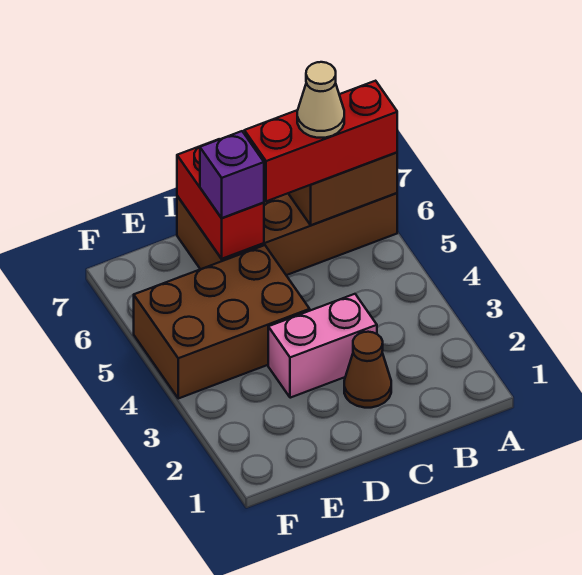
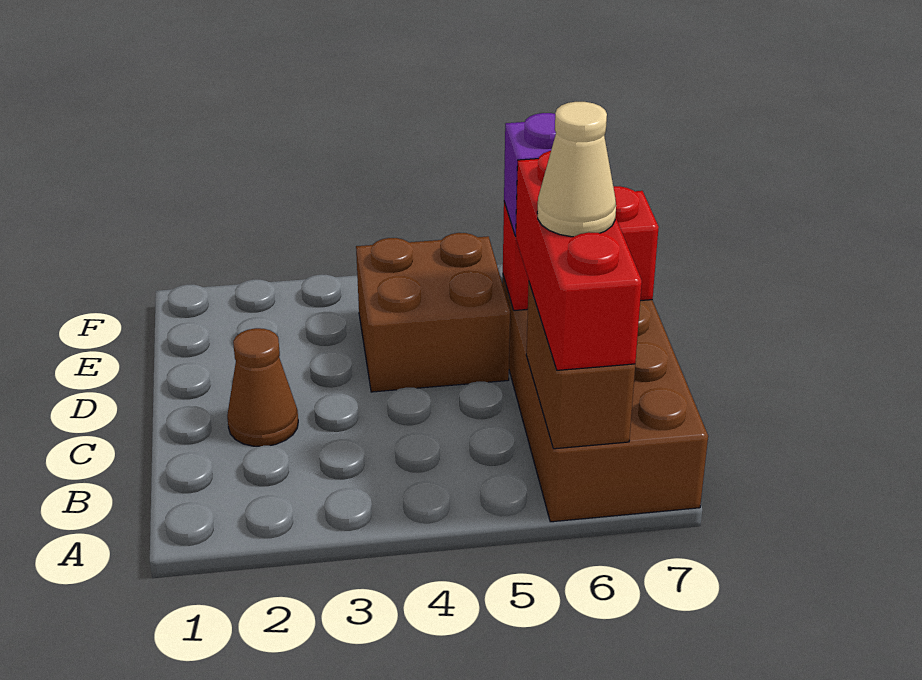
pink 1x2 brick [268,294,377,398] -> none
brown 2x3 brick [134,245,310,398] -> brown 2x2 brick [356,233,510,392]

